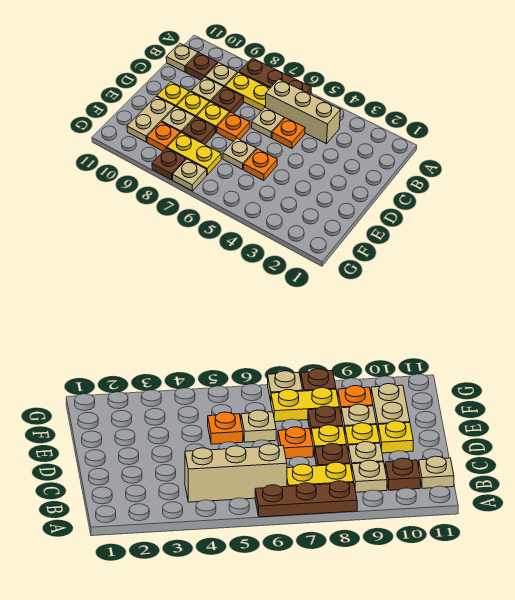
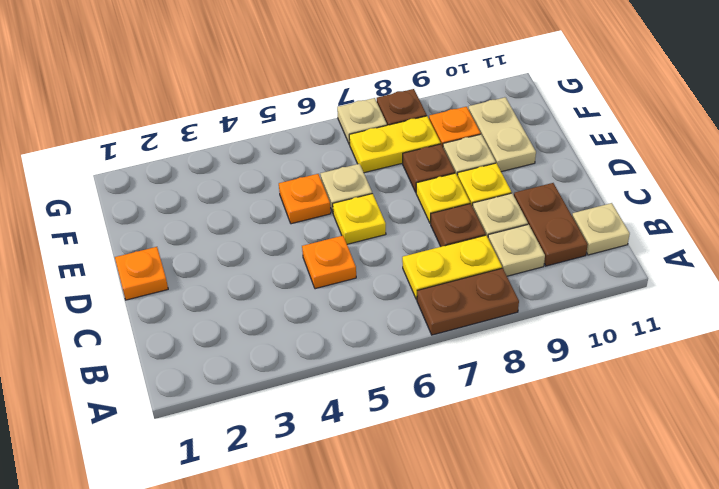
brown 1x3 plate [239,58,311,94] -> brown 1x2 plate [417,268,519,335]
tan 1x3 brick [266,79,340,144] -> none
brown 1x1 plate [186,53,218,80] -> brown 1x2 plate [514,183,588,266]
tan 1x1 plate [252,107,284,138] -> none
orange 1x1 plate [217,112,250,142] -> orange 1x1 plate moved to [115,247,168,300]
yellow 1x1 plate [157,82,190,107] -> yellow 1x1 plate moved to [333,194,386,244]

